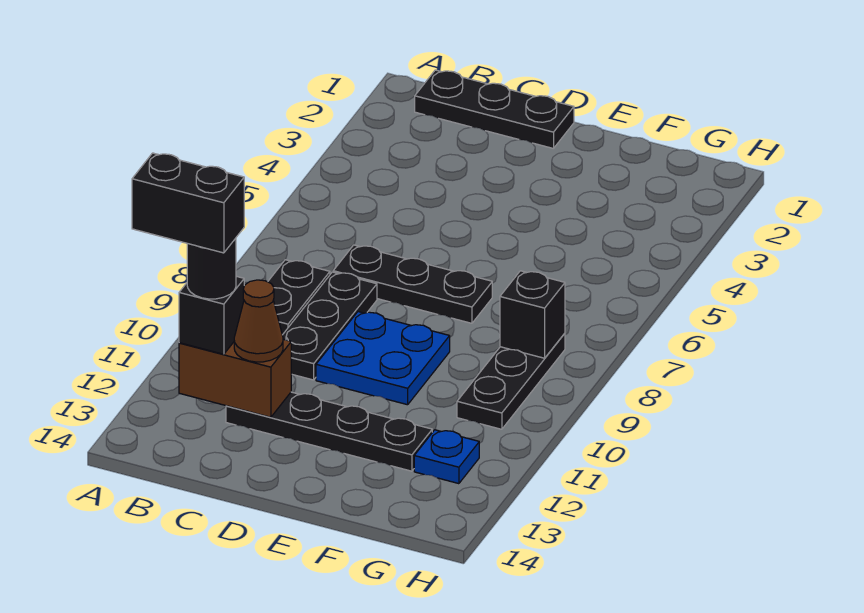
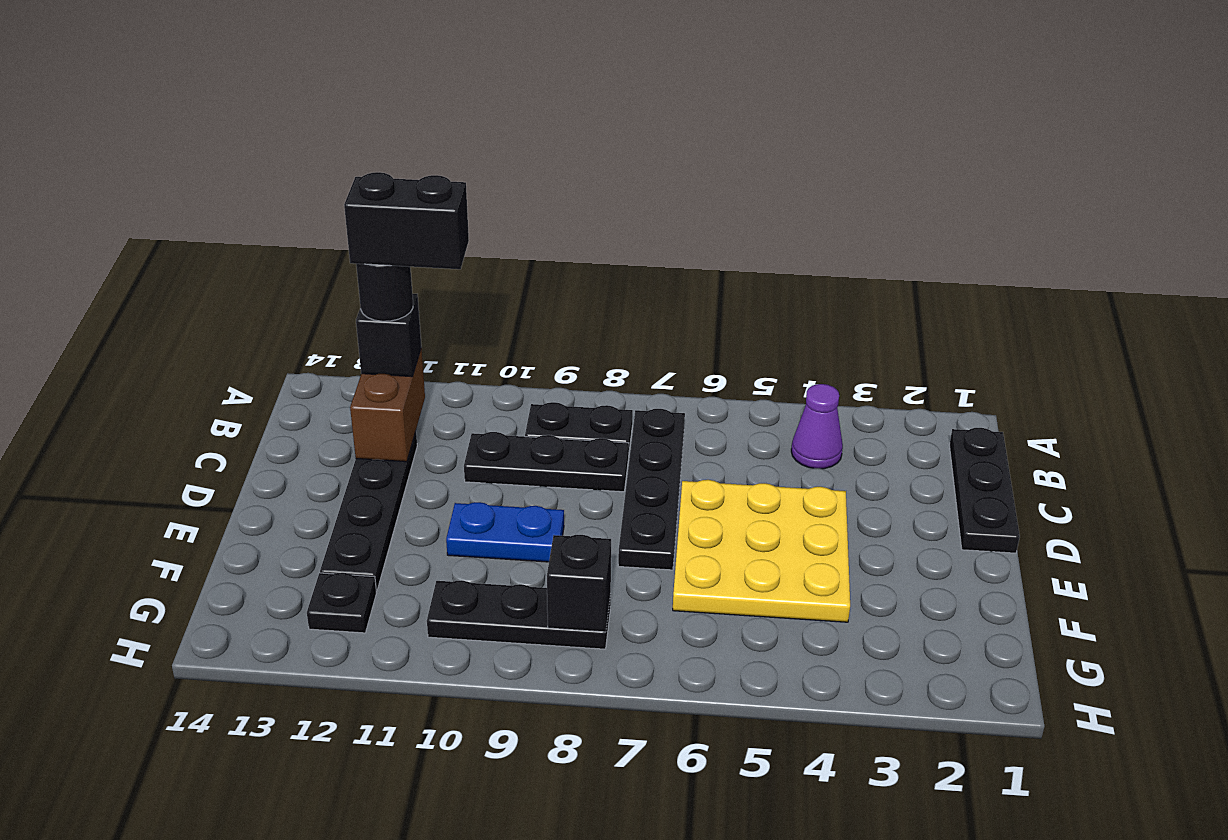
black 1x2 brick [132,153,244,253] -> black 1x2 brick turned to [344,172,469,269]
none -> purple 1x1 cone [791,384,843,469]
black 1x3 plate [333,245,492,323] -> black 1x4 plate [618,409,685,570]
brown 1x1 cone [234,280,283,362] -> none
none -> yellow 3x3 plate [673,480,850,622]
blue 2x2 plate [316,312,450,405] -> blue 1x2 plate [446,502,564,562]
blue 1x1 plate [414,430,479,484] -> black 1x1 plate [307,573,376,633]

